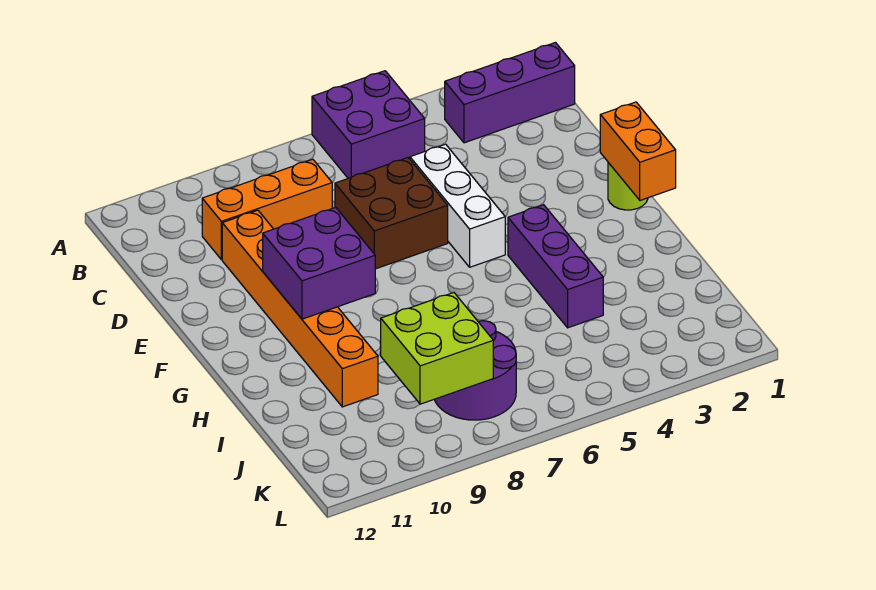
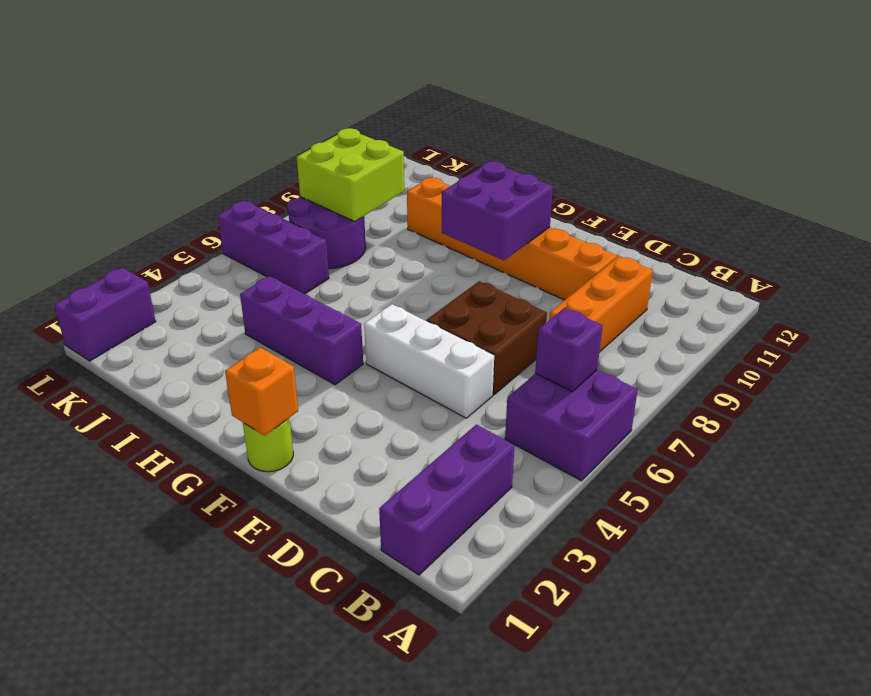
none -> purple 1x1 brick [535,308,603,392]
orange 1x2 brick [600,102,676,200] -> orange 1x1 brick [225,347,298,436]
none -> purple 1x3 brick [218,201,329,294]
none -> purple 1x2 brick [54,268,156,361]

